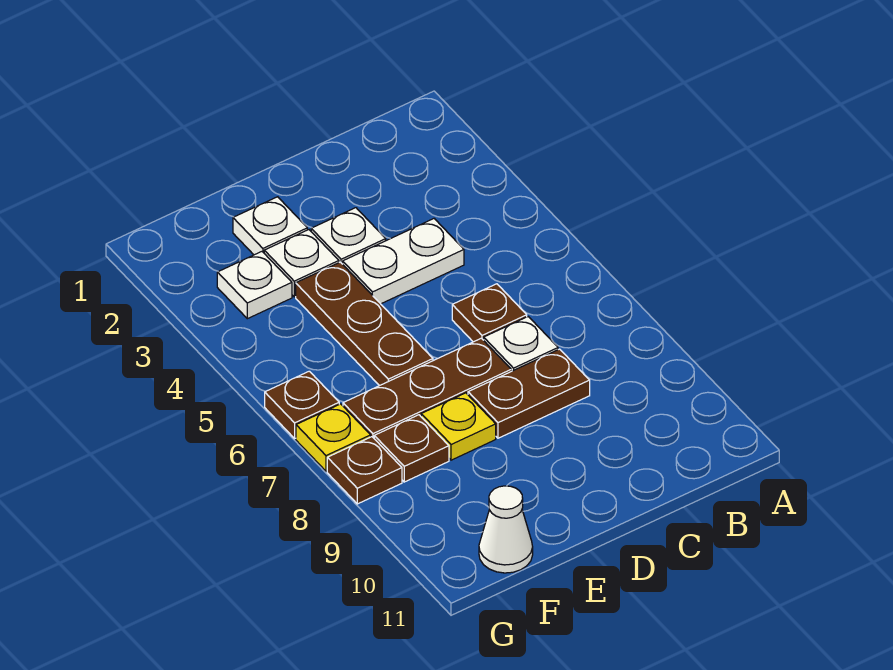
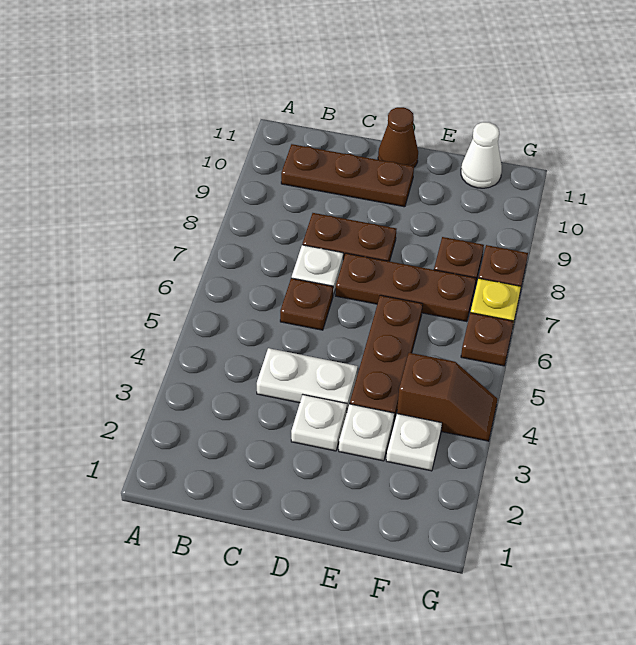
none -> brown 1x3 plate [281,144,414,207]
none -> brown 1x1 cone [378,107,418,167]
white 1x1 plate [233,197,307,255] -> none
yellow 1x1 plate [421,393,496,460] -> none
none -> brown 1x2 slope [397,353,497,441]

